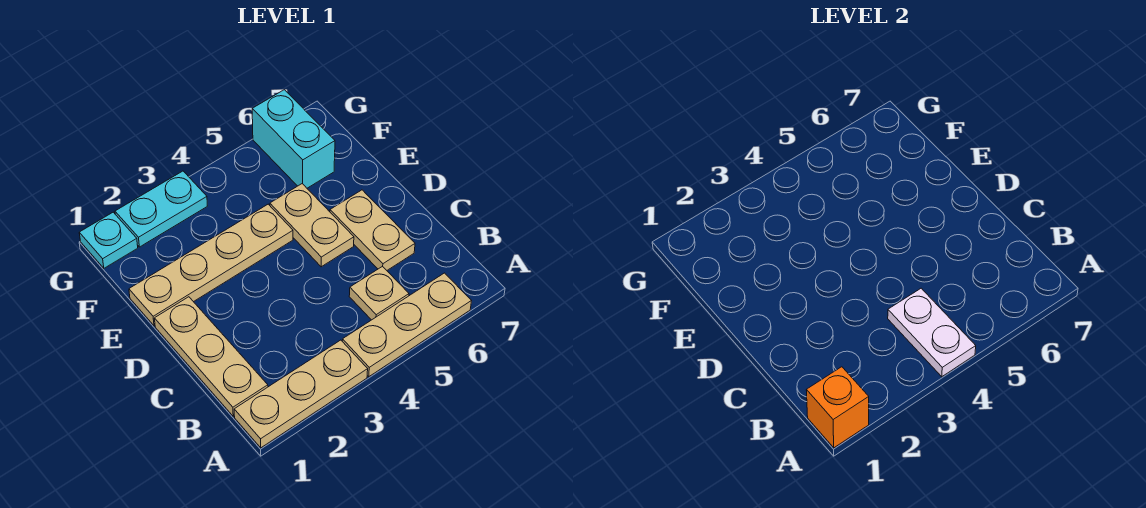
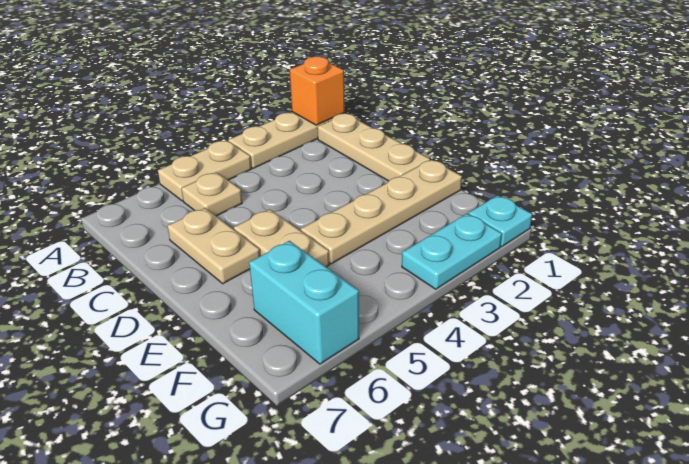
tan 1x3 plate [342,273,471,377] -> tan 1x2 plate [158,141,251,201]
white 1x2 plate [888,288,976,377] -> none

